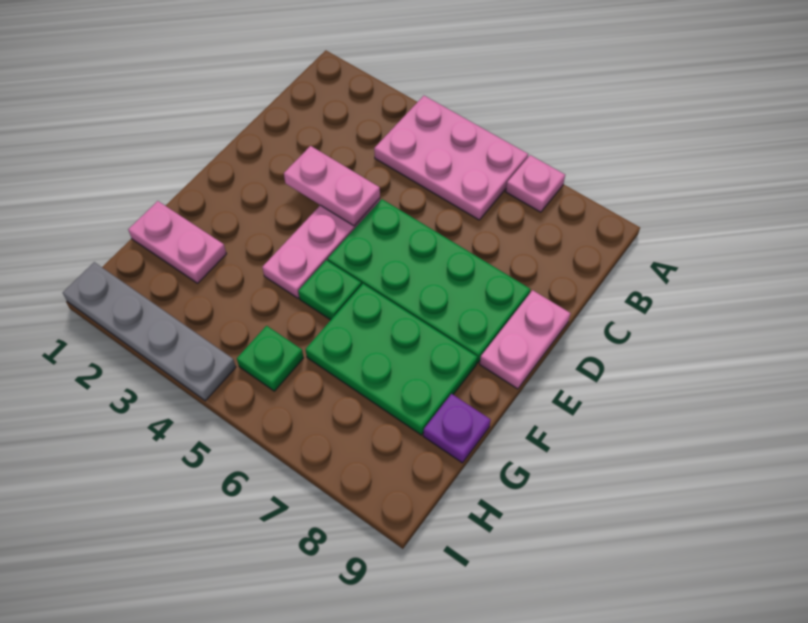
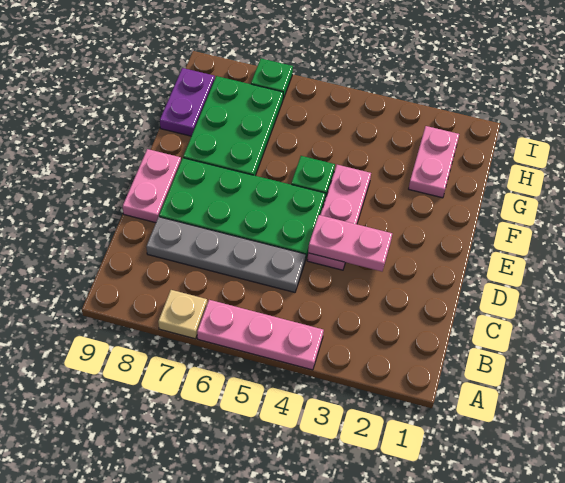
pink 2x3 plate [374,96,528,220] -> pink 1x3 plate [197,300,324,370]
pink 1x1 plate [506,155,565,212] -> tan 1x1 plate [158,290,207,339]
green 2x3 plate [306,284,477,435] -> green 2x3 plate turned to [183,76,283,176]
pink 1x2 plate [128,201,226,283] -> pink 1x2 plate turned to [409,126,459,198]
purple 1x1 plate [423,394,491,463] -> purple 1x2 plate [160,68,215,136]
green 1x1 plate [237,326,304,391] -> green 1x1 plate moved to [251,59,293,99]
grey 1x4 plate [63,262,236,401] -> grey 1x4 plate moved to [146,217,306,292]

